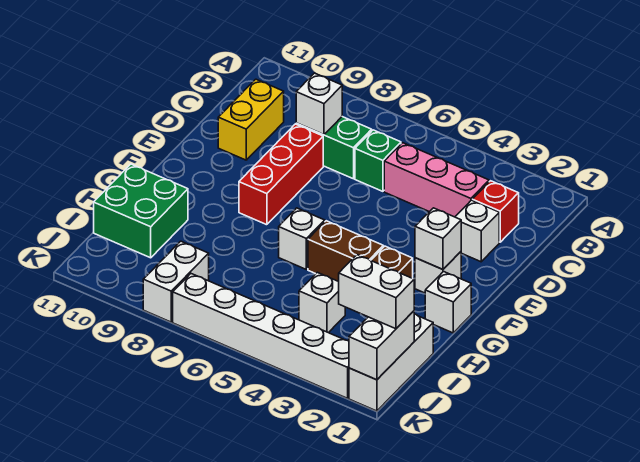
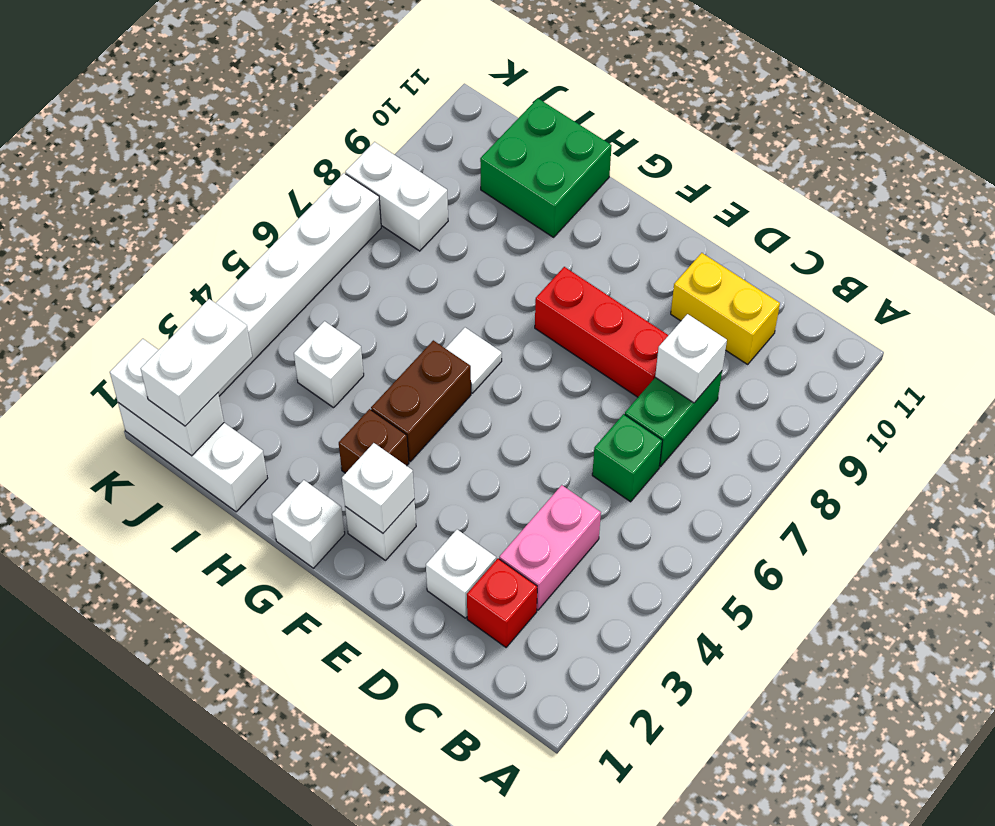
pink 1x3 brick [384,143,489,217] -> pink 1x2 brick [499,485,601,610]
white 1x1 brick [279,208,325,269] -> white 1x1 tile [445,328,502,393]

